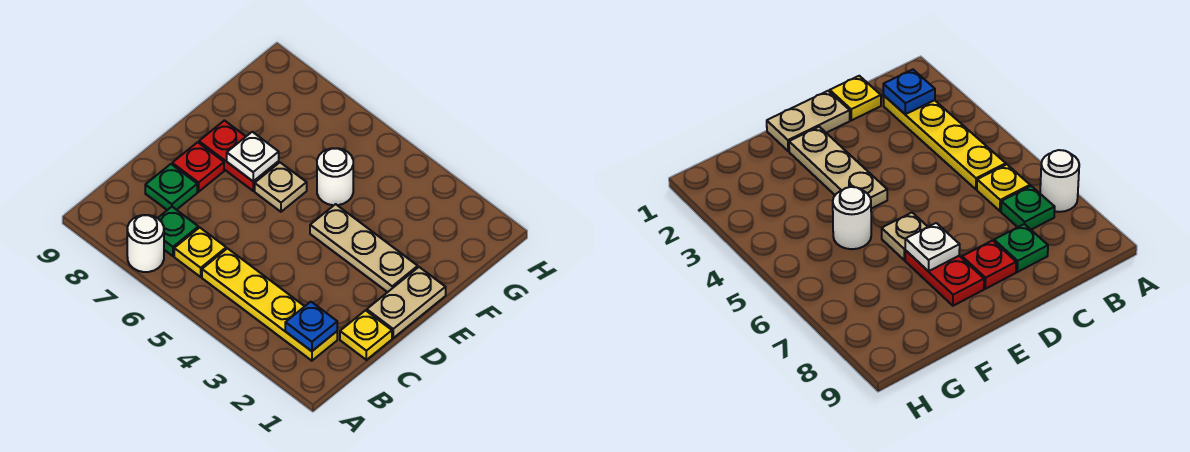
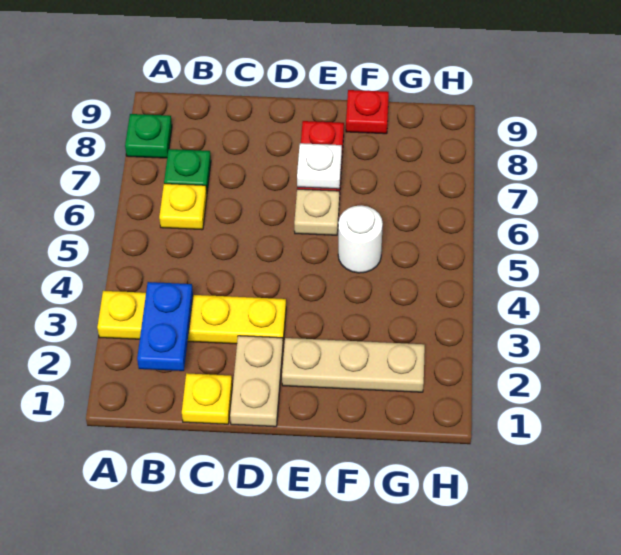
white 1x1 round brick [127,215,164,272] -> none
yellow 1x4 plate [202,249,337,361] -> yellow 1x4 plate turned to [97,291,286,344]
blue 1x1 plate [285,302,337,351] -> blue 1x2 plate [137,282,193,371]
green 1x1 plate [145,164,197,210] -> green 1x1 plate moved to [125,114,172,158]
tan 1x2 plate [367,267,446,338] -> tan 1x2 plate turned to [230,336,283,427]
red 1x1 plate [172,142,224,192] -> red 1x1 plate moved to [346,90,389,134]
tan 1x3 plate [310,204,418,292] -> tan 1x3 plate turned to [282,338,425,392]

